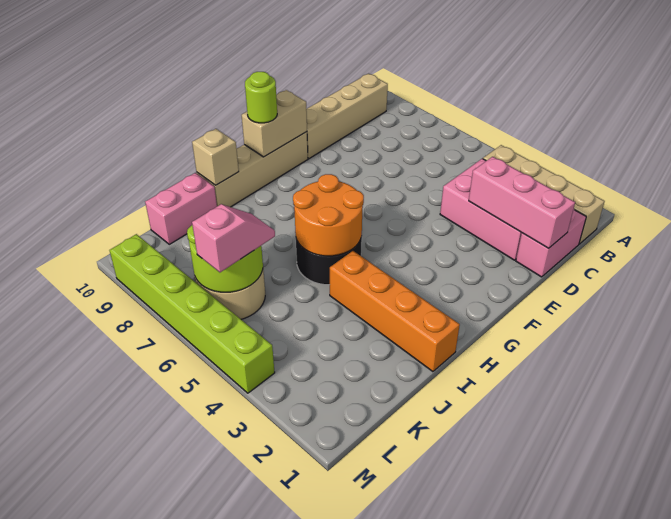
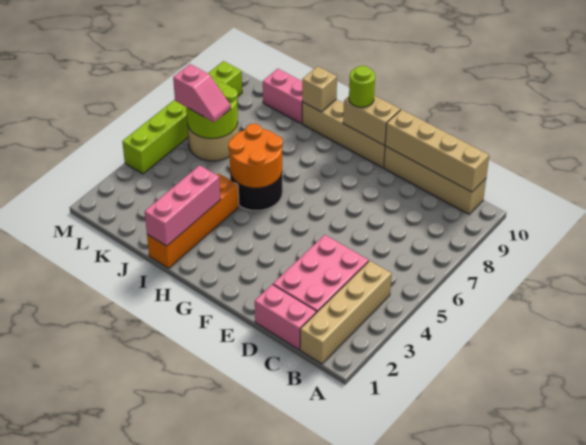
none -> tan 1x4 brick [385,110,489,192]
pink 1x3 brick [469,157,575,248] -> pink 1x3 brick moved to [145,165,221,246]

